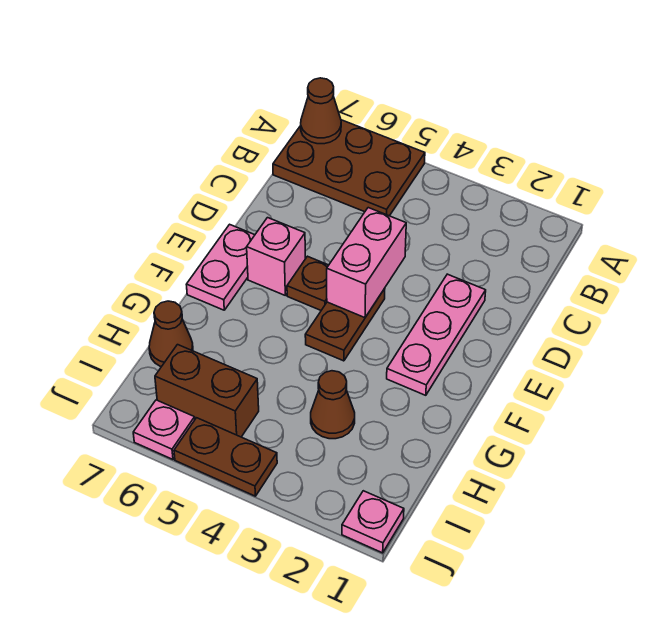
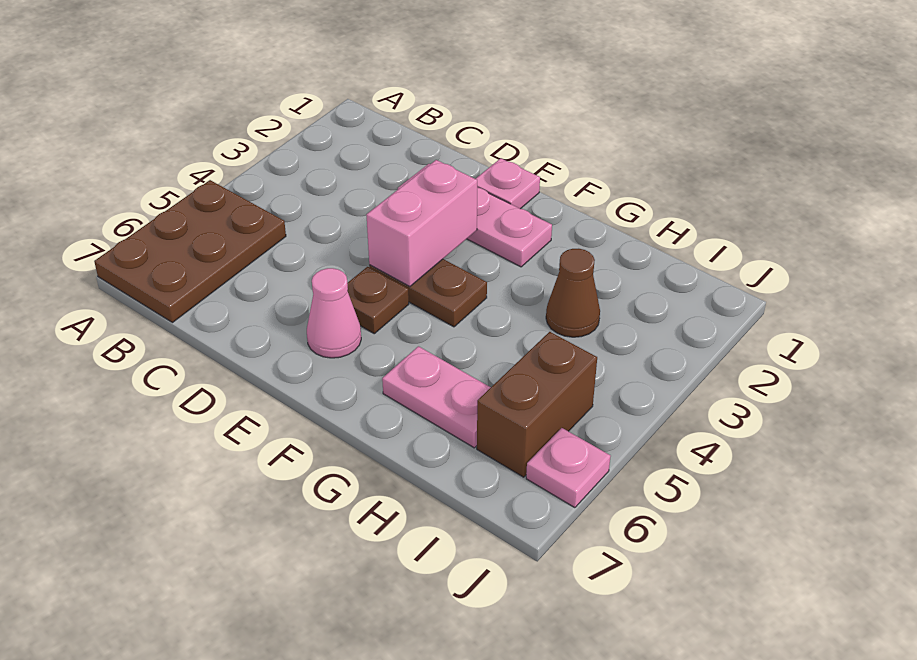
brown 1x1 cone [301,78,341,144] -> none
pink 1x2 brick [327,208,406,318] -> pink 1x2 brick turned to [366,160,477,287]
pink 1x1 brick [247,218,305,295] -> pink 1x1 cone [307,268,361,358]
pink 1x2 plate [186,224,255,310] -> pink 1x2 plate moved to [382,346,491,448]
brown 1x1 cone [149,301,193,367] -> none
pink 1x1 plate [342,491,404,553] -> pink 1x1 plate moved to [476,158,540,209]
brown 1x2 plate [174,418,277,496] -> none

